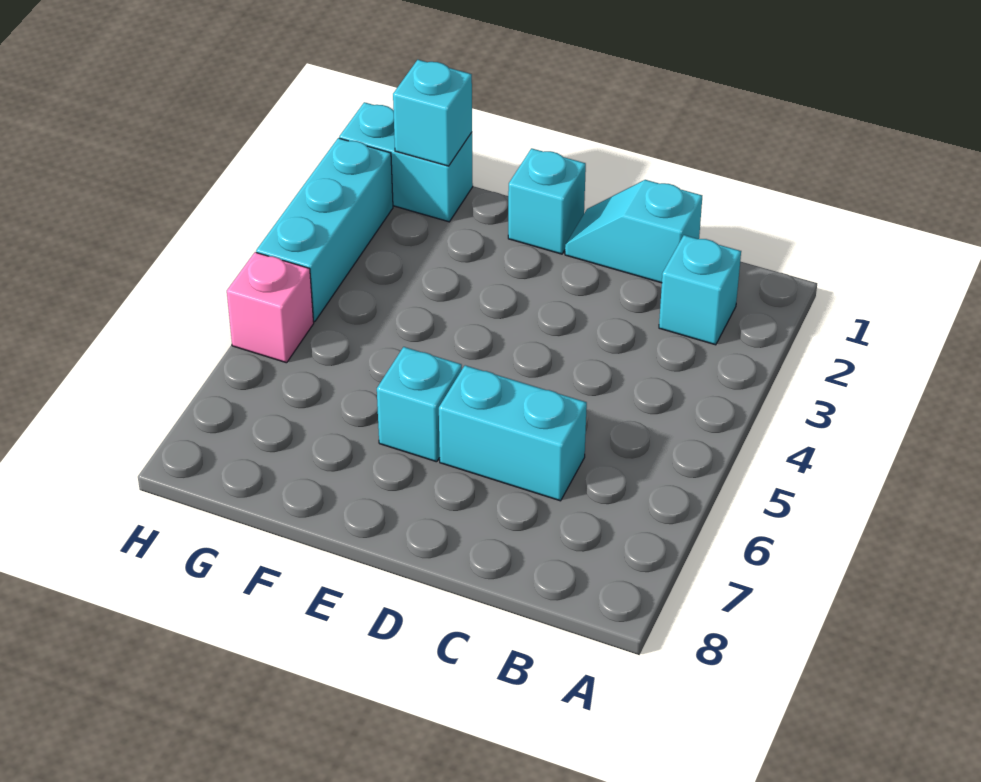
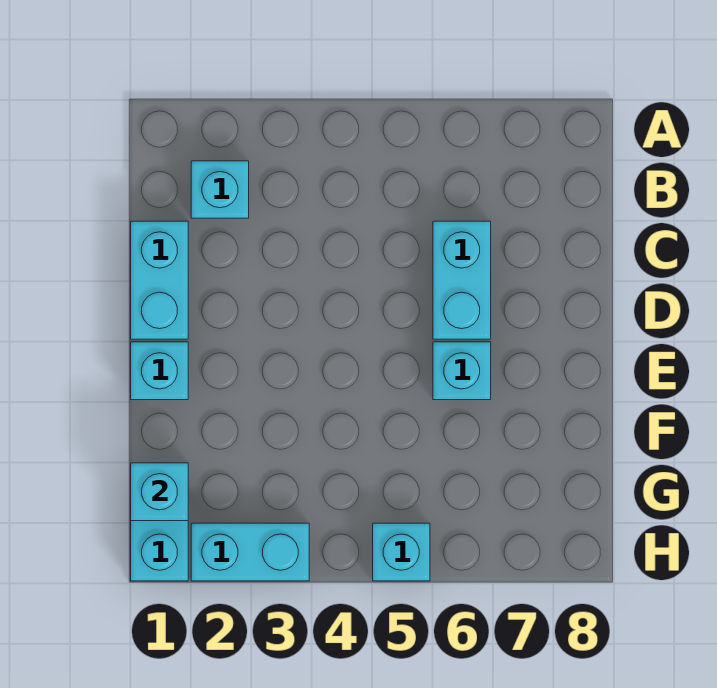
cyan 1x2 slope [565,180,702,283] -> cyan 1x2 brick [131,221,188,339]
cyan 1x3 brick [256,138,393,322] -> cyan 1x2 brick [191,523,309,581]
pink 1x1 brick [227,252,314,363] -> cyan 1x1 brick [373,523,430,581]

